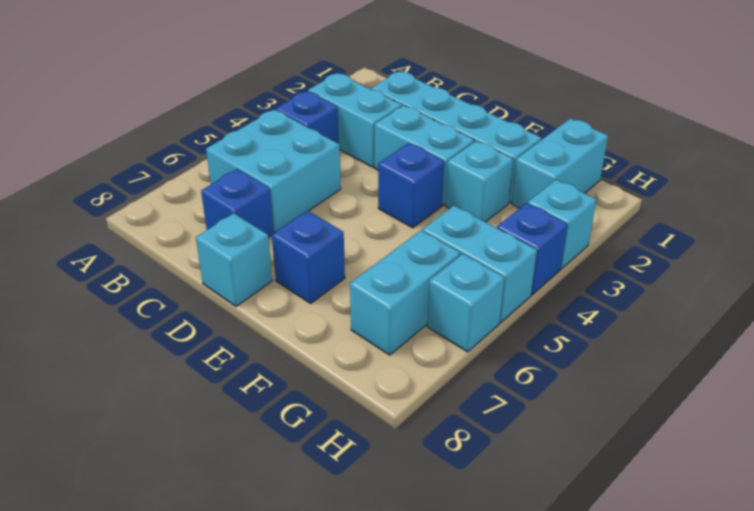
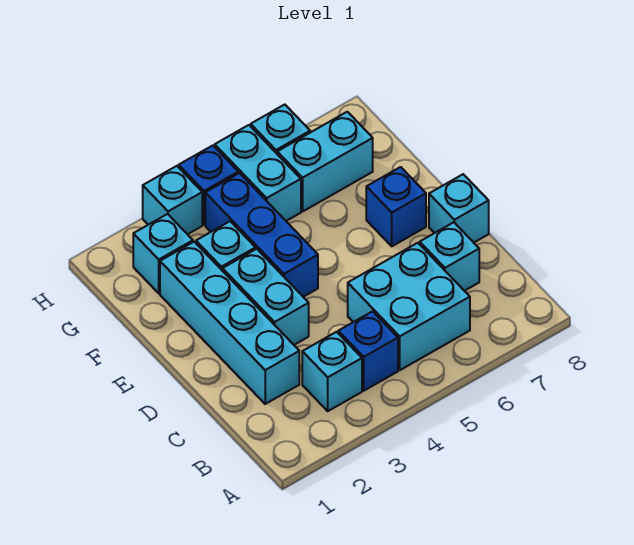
cyan 1x2 brick [308,73,402,167] -> cyan 1x1 brick [302,332,362,411]
blue 1x1 brick [201,169,274,238] -> cyan 1x1 brick [420,222,479,291]
blue 1x1 brick [378,143,444,228] -> blue 1x3 brick [205,173,318,297]
cyan 1x2 brick [512,119,608,208] -> cyan 1x1 brick [133,214,193,293]

